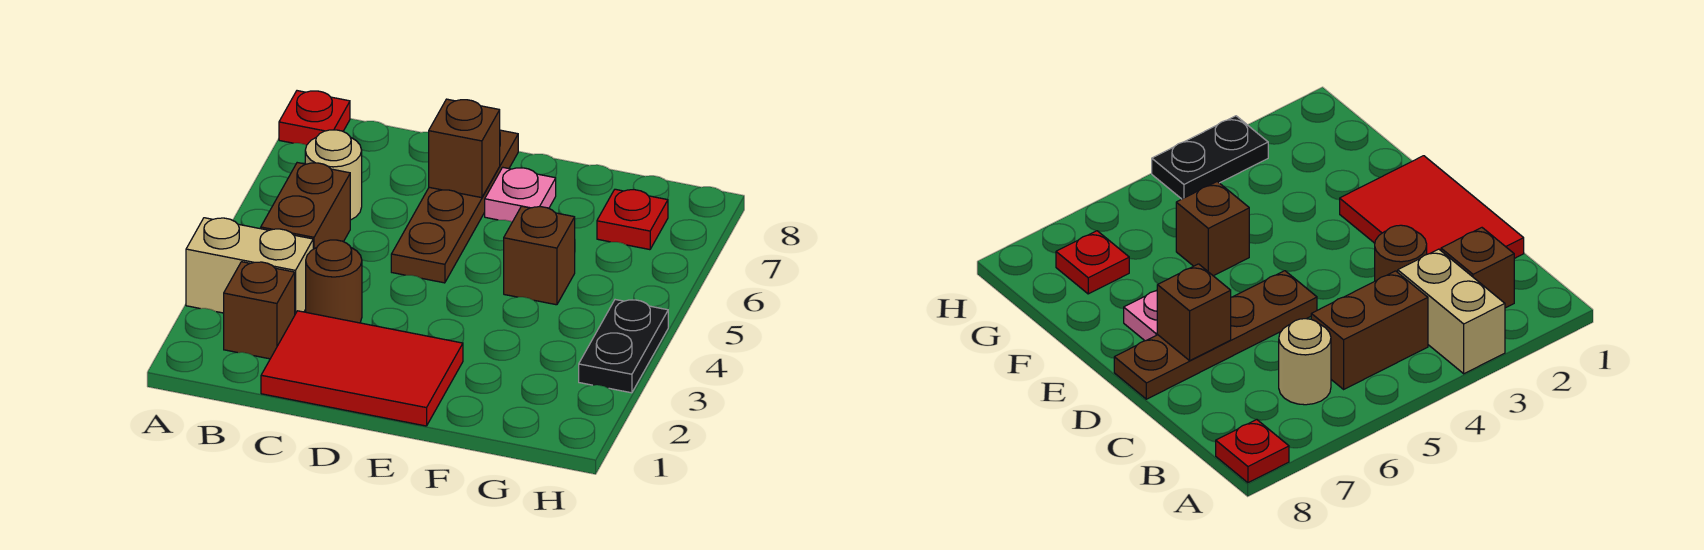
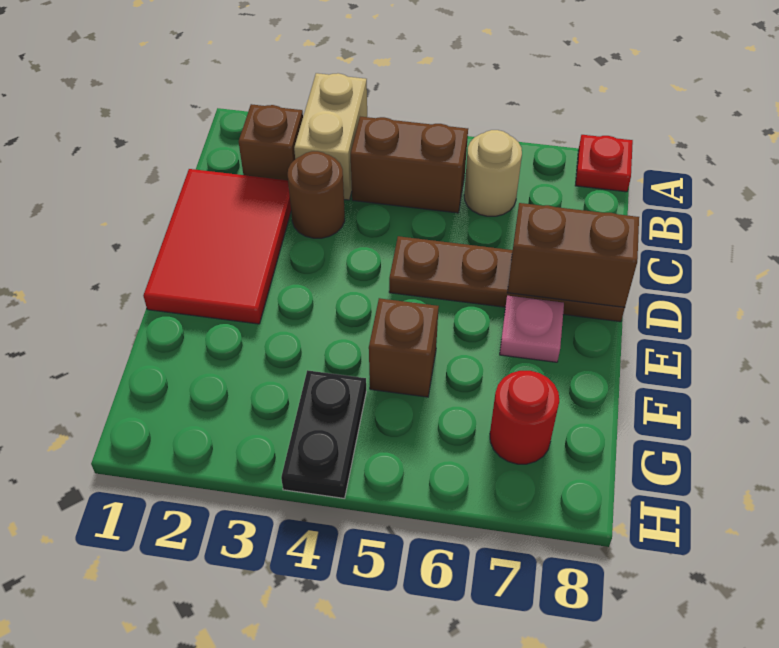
brown 1x1 brick [429,99,500,198] -> brown 1x2 brick [507,203,639,307]
red 1x1 plate [597,189,668,250] -> red 1x1 round brick [490,371,559,464]
black 1x2 plate [579,300,668,393] -> black 1x2 plate turned to [281,370,366,498]

